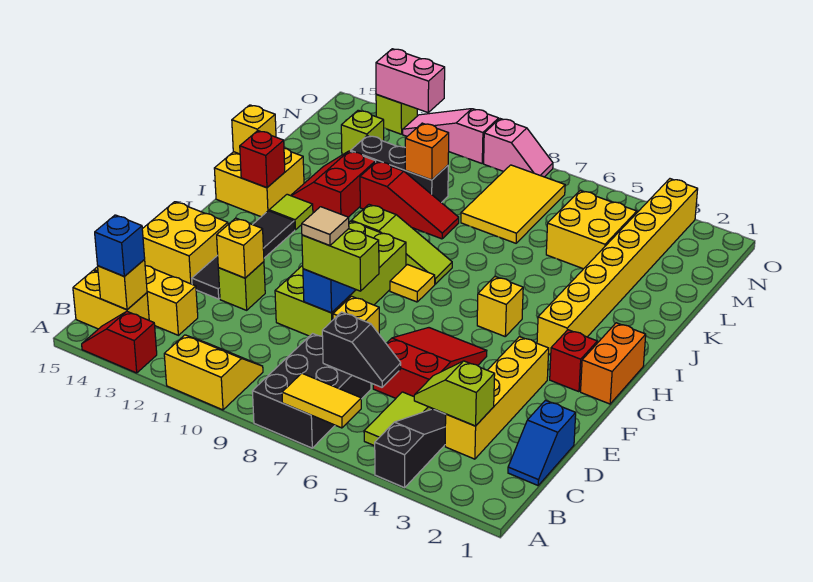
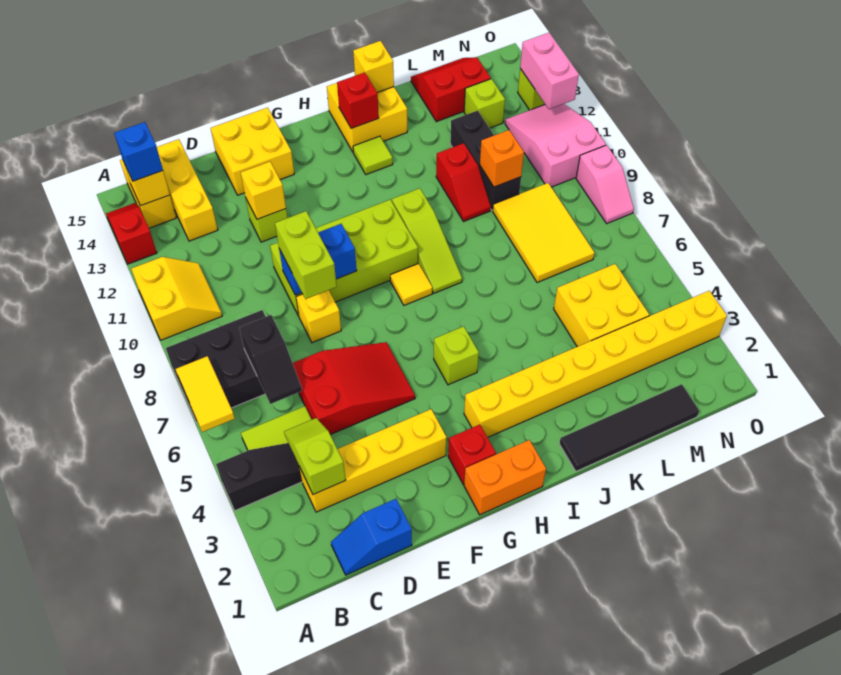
tan 1x1 tile [302,207,349,246] -> none
black 1x4 tile [192,211,295,299] -> black 1x4 tile moved to [559,384,699,471]
yellow 1x1 brick [477,276,523,336] -> lime 1x1 brick [434,326,479,385]
red 2x2 slope [291,151,376,217] -> red 2x2 slope moved to [411,57,491,122]
red 1x3 slope [360,161,459,239] -> red 1x2 slope [436,143,491,222]
yellow 2x3 tile [461,165,565,243] -> yellow 2x3 tile turned to [493,183,594,283]
pink 1x3 slope [403,109,499,163] -> pink 2x3 slope [505,104,606,187]

